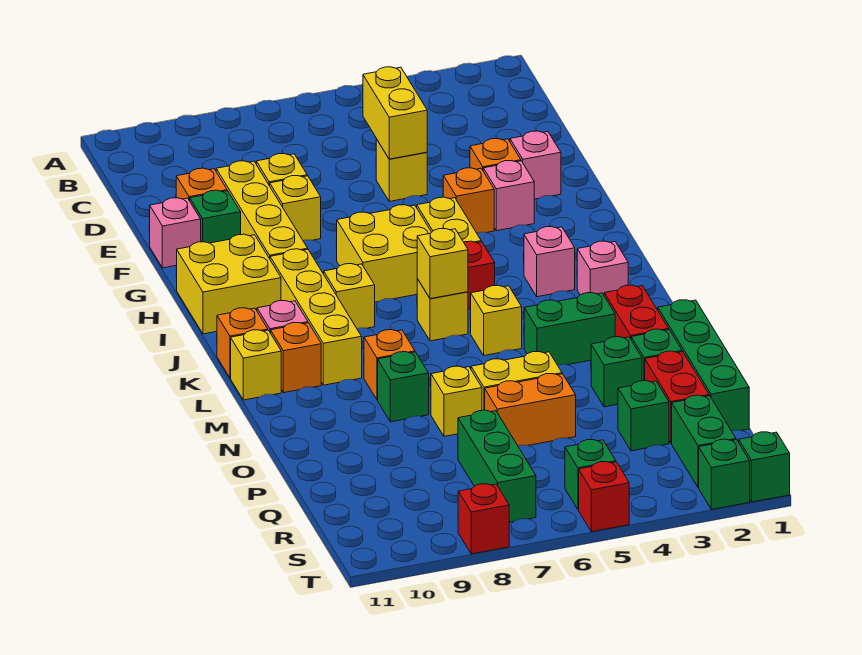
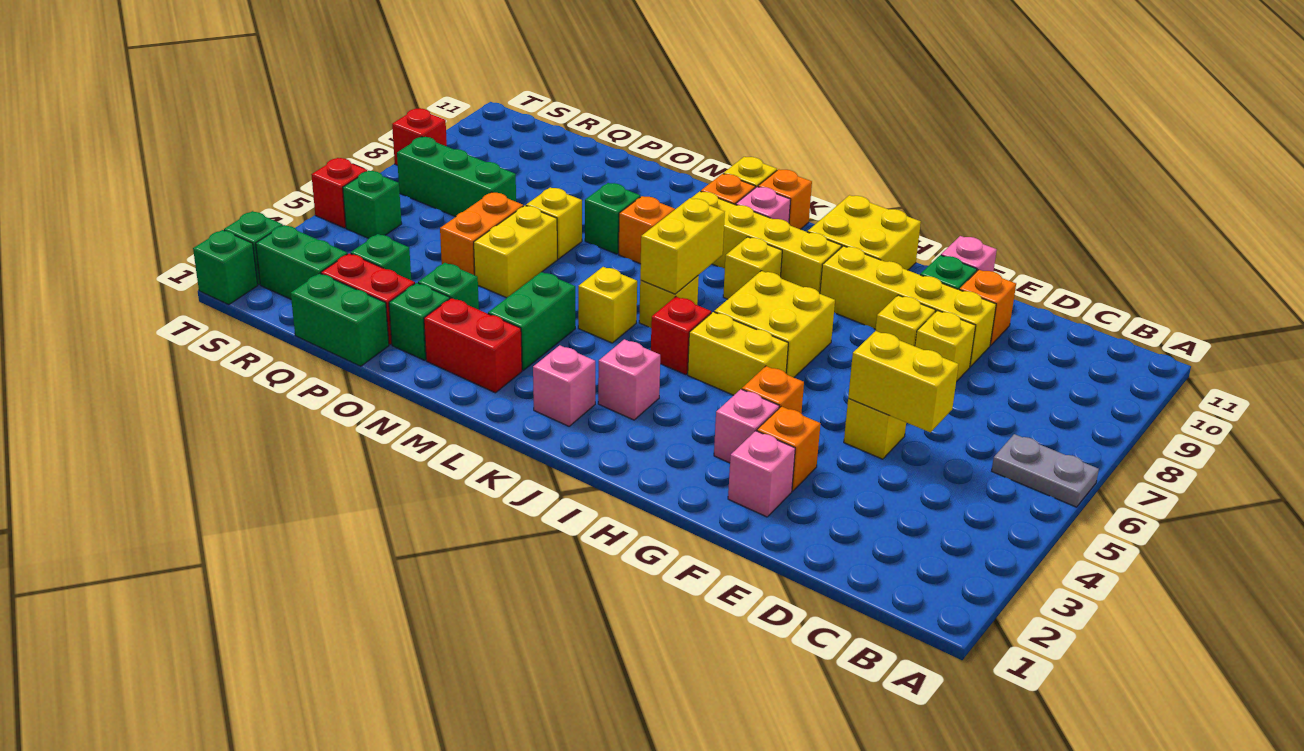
none -> grey 1x2 plate [992,434,1099,507]
yellow 1x1 brick [417,228,468,299] -> yellow 1x2 brick [640,198,725,294]
green 1x4 brick [658,300,749,431] -> green 1x2 brick [291,273,389,366]

